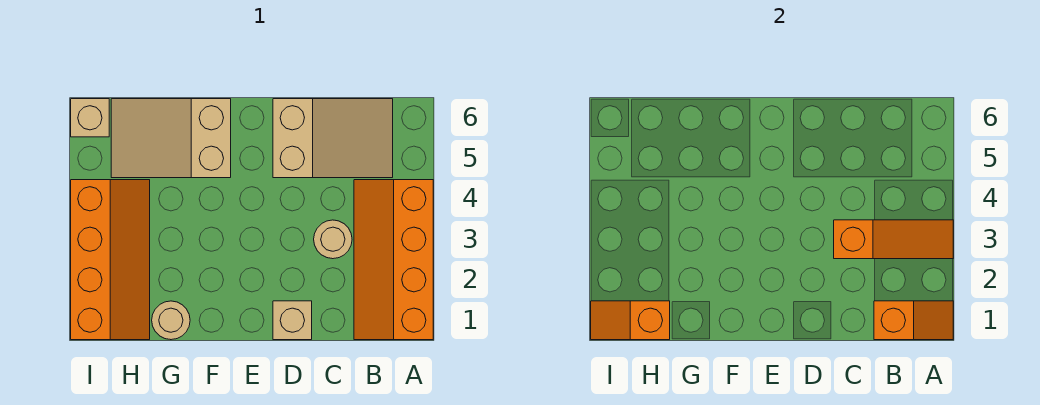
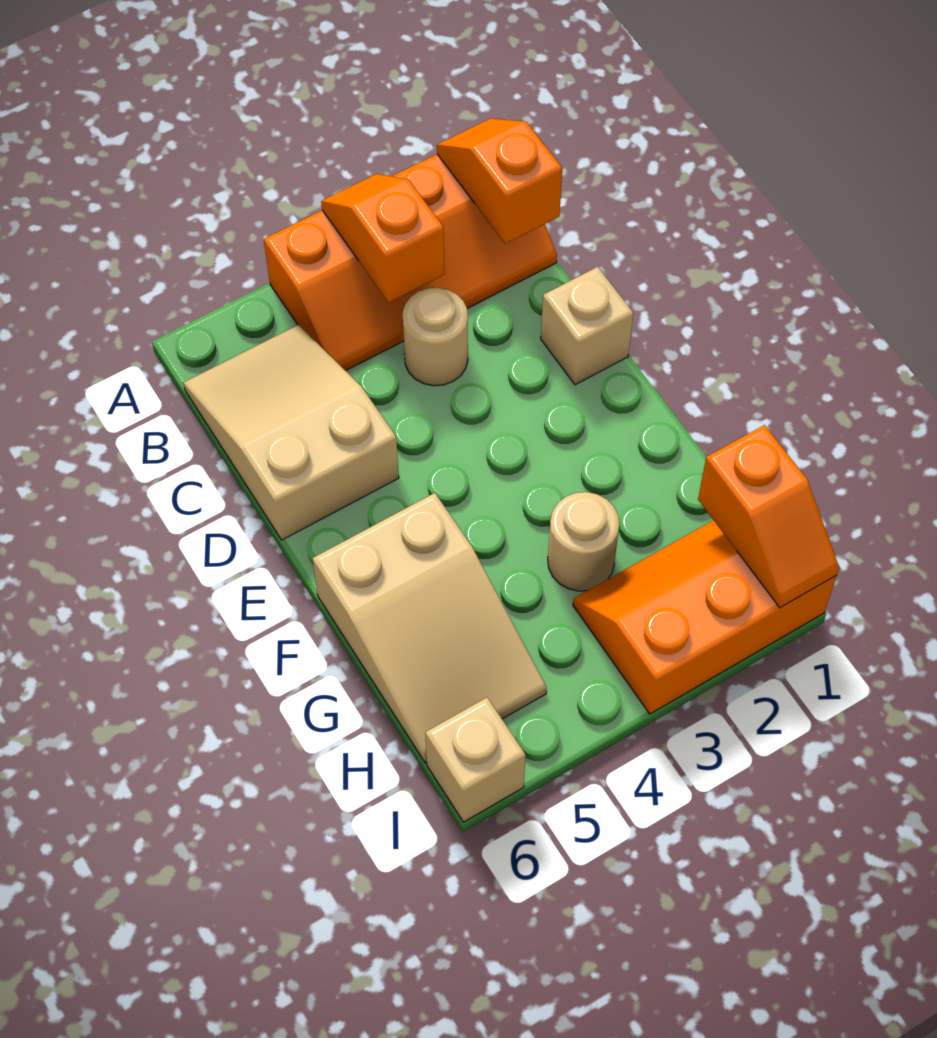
orange 1x3 slope [834,220,953,259] -> orange 1x2 slope [321,174,444,303]
tan 1x1 round brick [152,301,190,340] -> tan 1x1 round brick moved to [548,492,619,591]
orange 2x4 slope [71,180,150,340] -> orange 2x3 slope [573,520,836,714]

